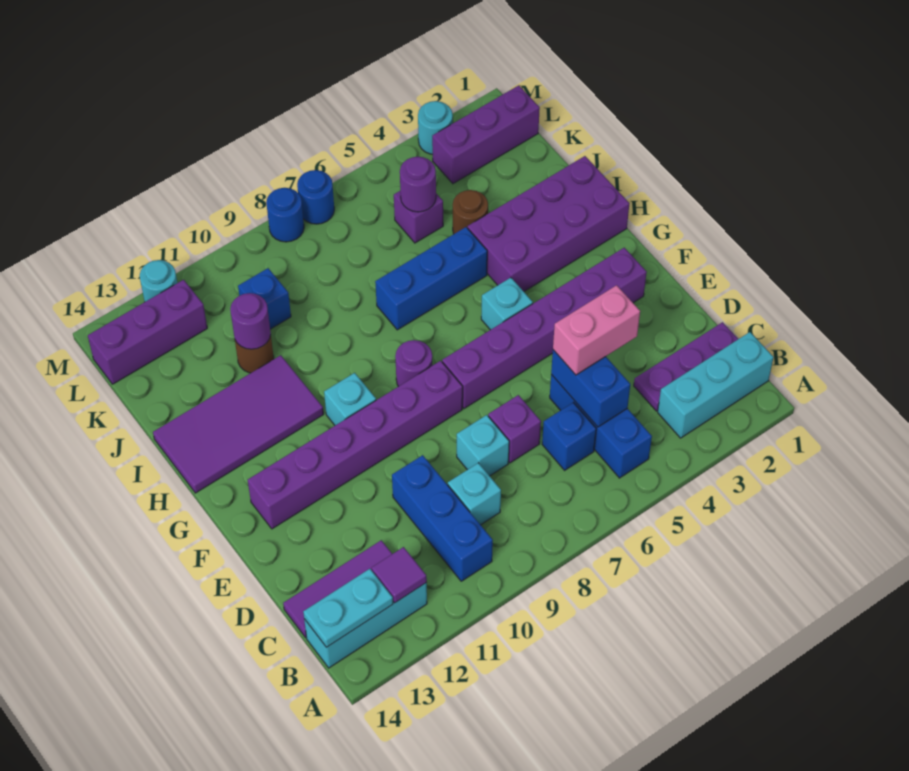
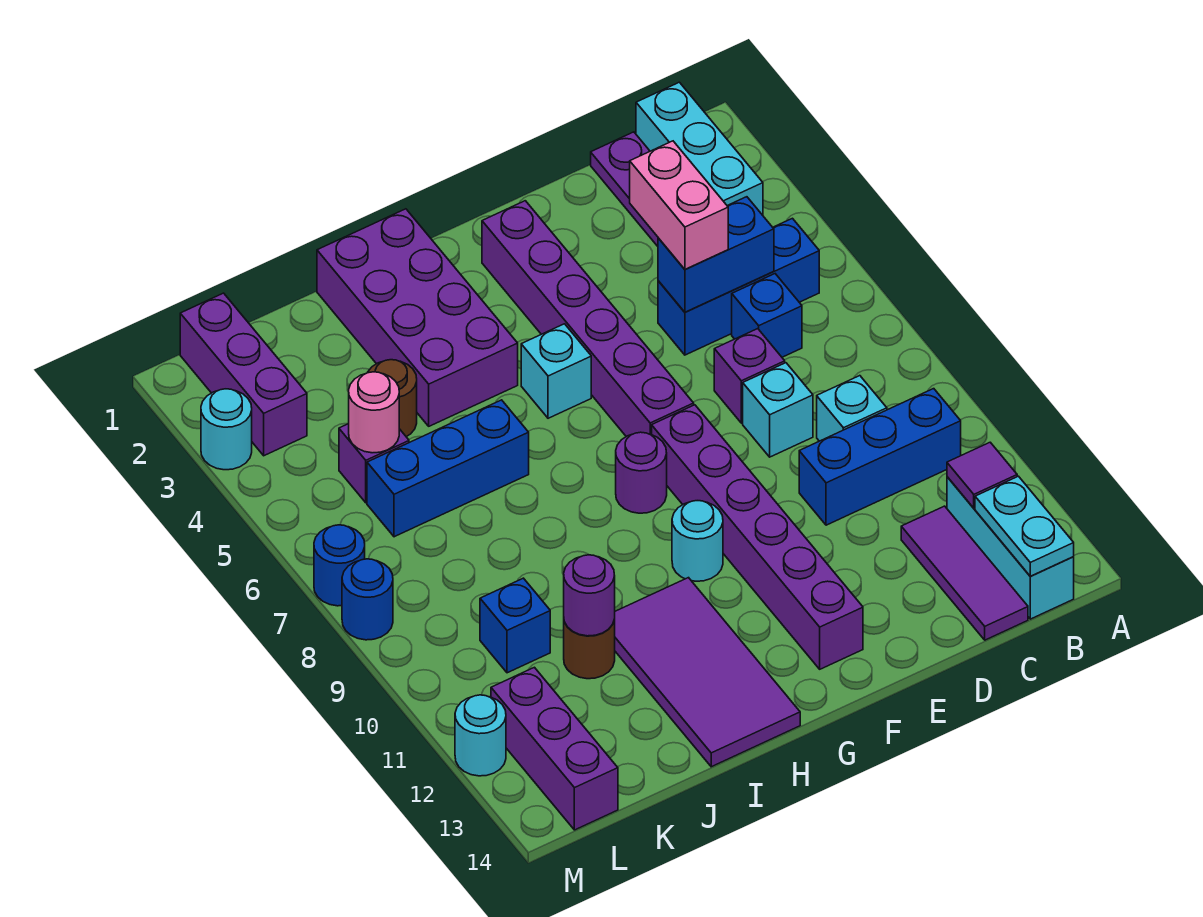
cyan 1x1 brick [324,373,376,425] -> cyan 1x1 round brick [672,501,723,581]
blue 1x3 brick [375,227,487,330] -> blue 1x3 brick turned to [367,400,529,537]
purple 1x1 round brick [400,157,436,212] -> pink 1x1 round brick [349,372,399,453]

